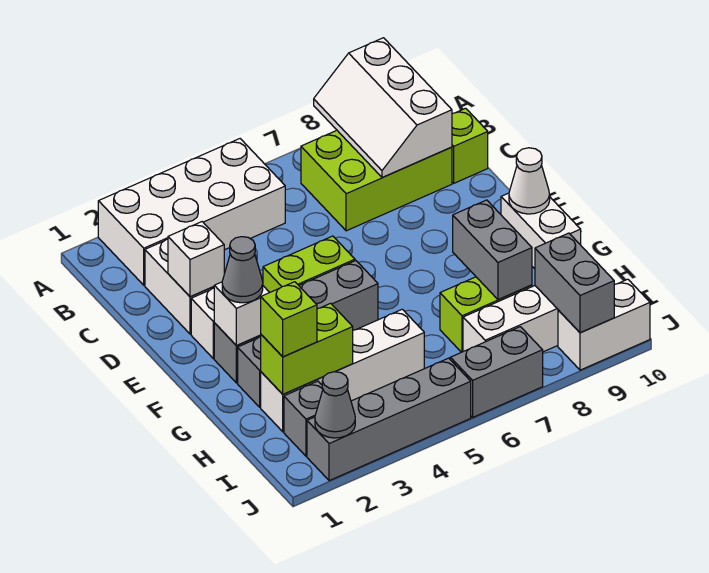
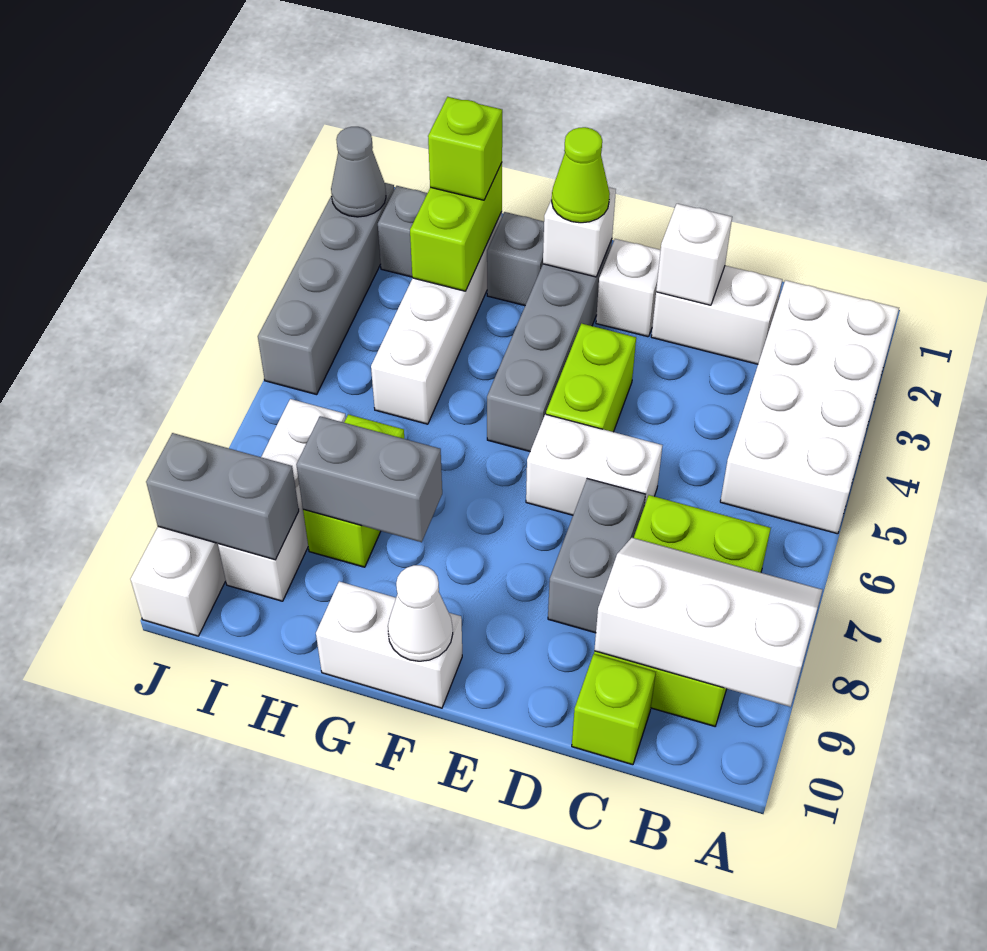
none -> white 1x2 brick [526,414,662,515]
grey 1x1 cone [222,237,263,303] -> lime 1x1 cone [552,127,610,223]
grey 1x2 brick [450,327,543,417] -> grey 1x2 brick moved to [548,479,645,633]

